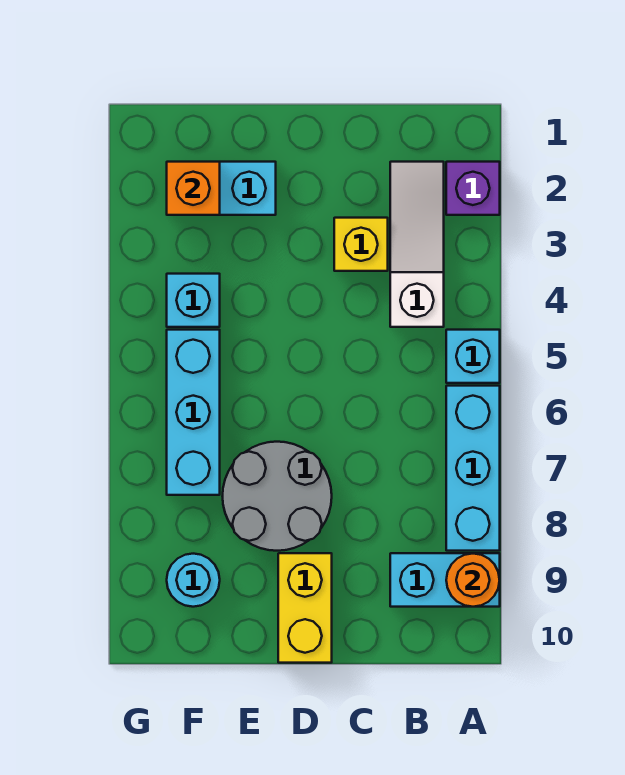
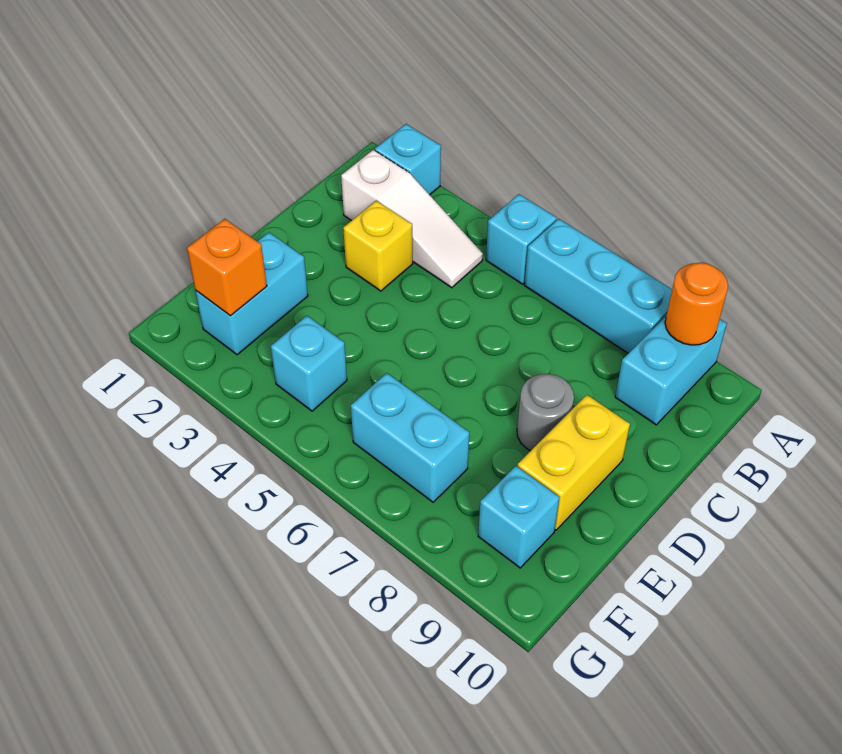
purple 1x1 brick [446,162,500,215] -> cyan 1x1 brick [375,124,441,195]
white 1x3 slope [390,162,444,327] -> white 1x3 slope turned to [341,150,483,288]
grey 2x2 round brick [223,442,332,551] -> grey 1x1 round brick [517,374,574,451]
yellow 1x2 brick [278,553,332,663] -> yellow 1x2 brick turned to [518,395,630,530]
cyan 1x3 brick [167,330,220,495] -> cyan 1x2 brick [351,373,469,502]
cyan 1x1 round brick [167,554,220,607] -> cyan 1x1 brick [478,466,560,568]

